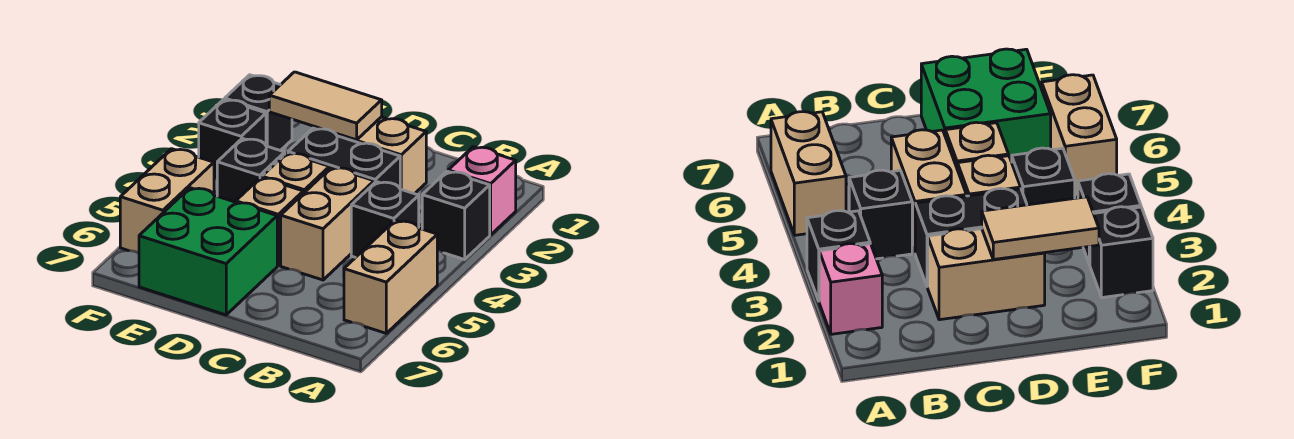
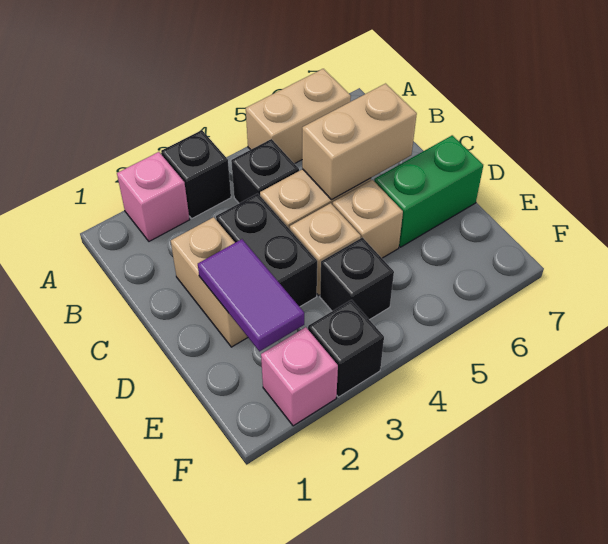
tan 1x2 tile [269,72,382,140] -> purple 1x2 tile [198,239,304,351]
green 2x2 brick [139,188,277,315] -> green 1x2 brick [374,135,483,247]
black 1x1 brick [225,75,292,151] -> pink 1x1 brick [261,327,338,426]
tan 1x2 brick [120,149,214,253] -> tan 1x2 brick moved to [302,84,417,200]

